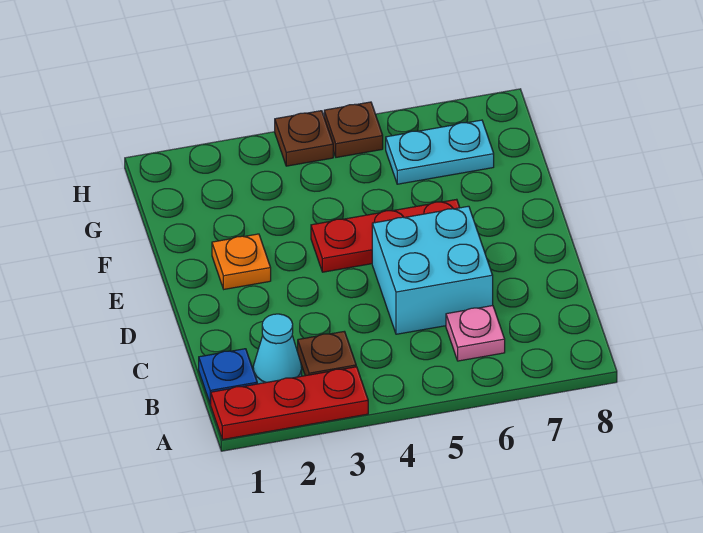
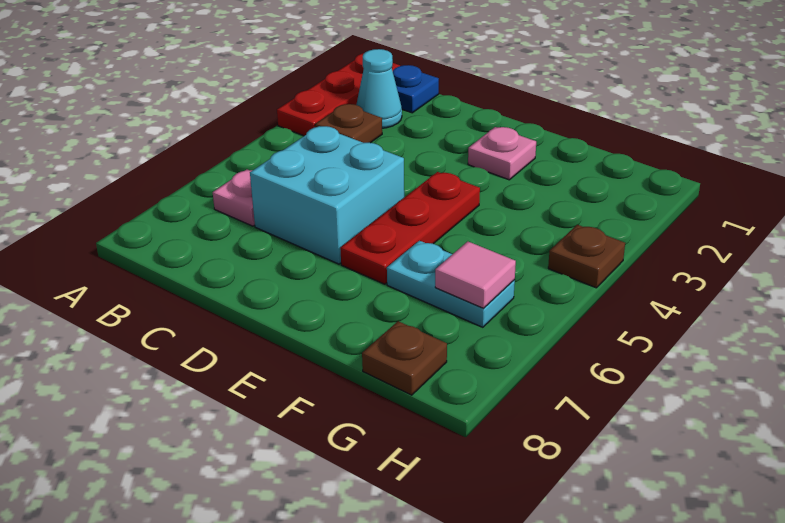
orange 1x1 plate [212,234,271,289] -> pink 1x1 plate [468,127,536,180]
cyan 1x2 plate [386,120,494,184] -> cyan 1x2 plate turned to [387,241,515,327]
none -> pink 1x1 tile [435,241,516,308]
brown 1x1 plate [324,102,383,157] -> brown 1x1 plate moved to [362,321,447,395]

